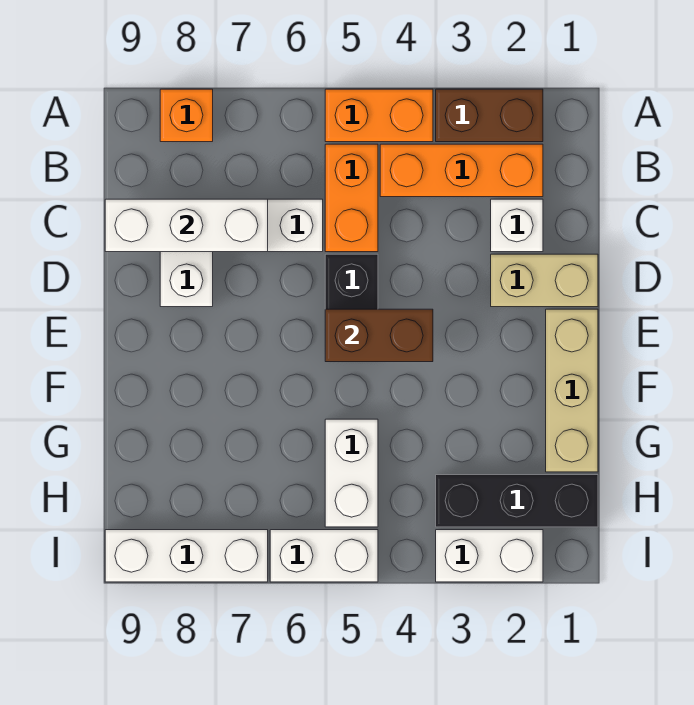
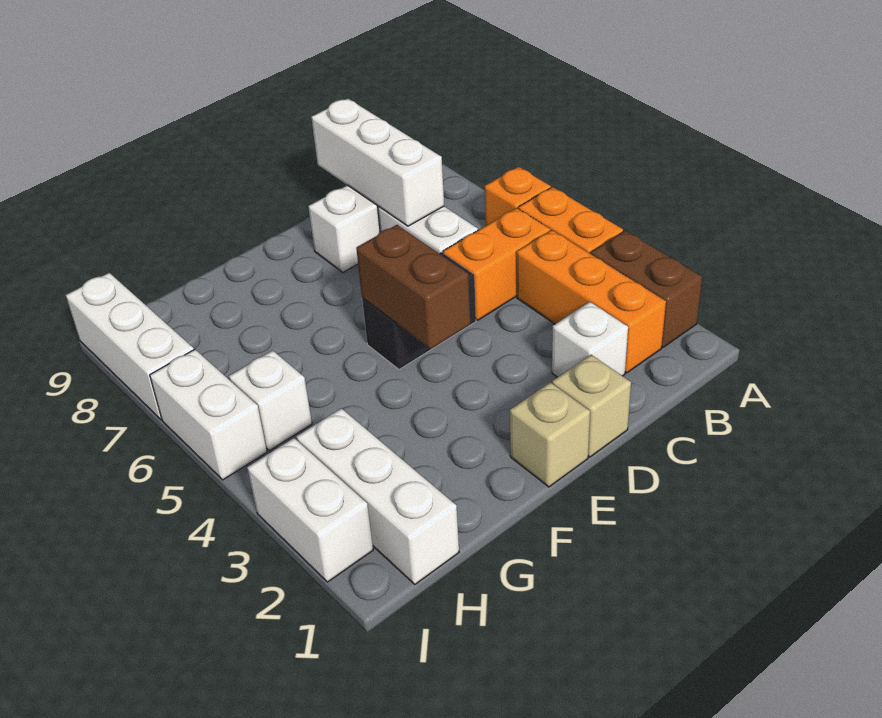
orange 1x1 brick [160,89,213,142] -> orange 1x1 brick moved to [485,167,551,225]
tan 1x2 brick [491,254,598,307] -> tan 1x1 brick [552,355,631,457]
tan 1x3 brick [546,309,598,472] -> tan 1x1 brick [510,382,590,487]
white 1x2 brick [325,419,378,527] -> white 1x1 brick [229,350,312,451]
black 1x3 brick [436,475,598,527] -> white 1x3 brick [297,408,459,584]

